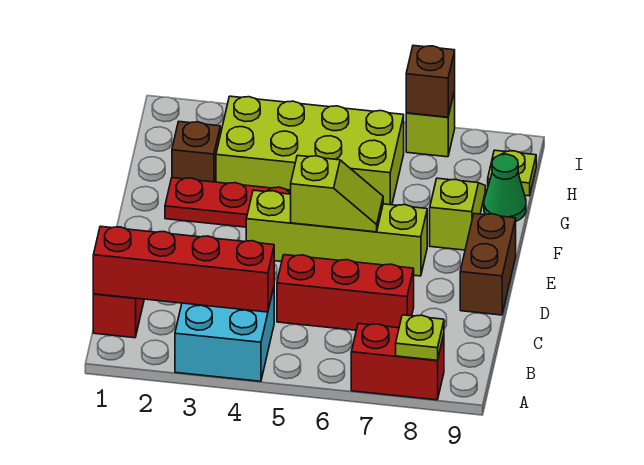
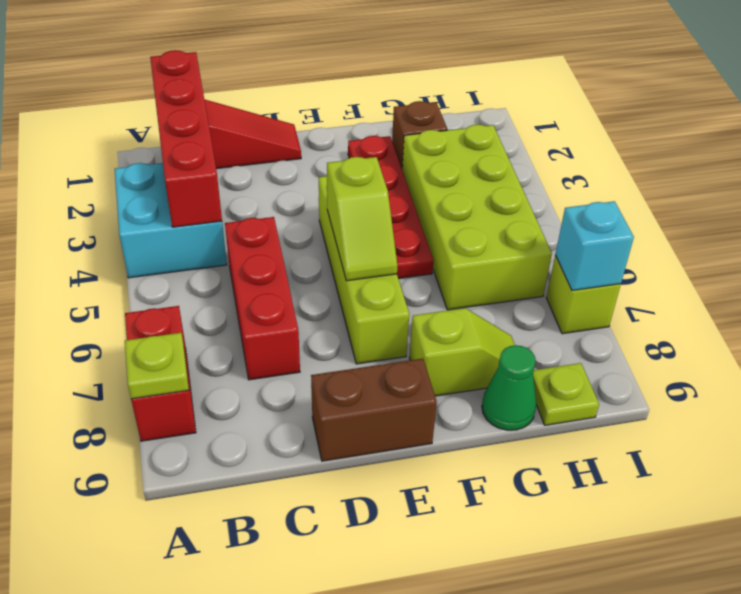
brown 1x1 brick [406,45,455,117] -> cyan 1x1 brick [555,201,634,291]

